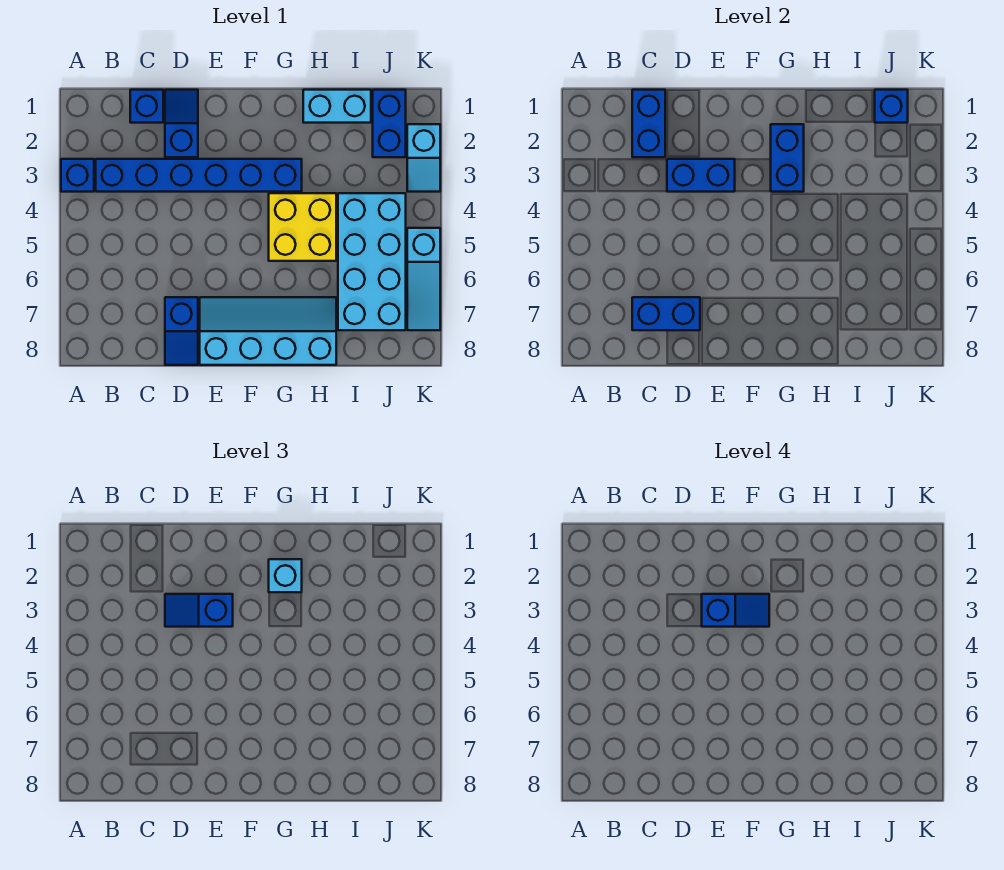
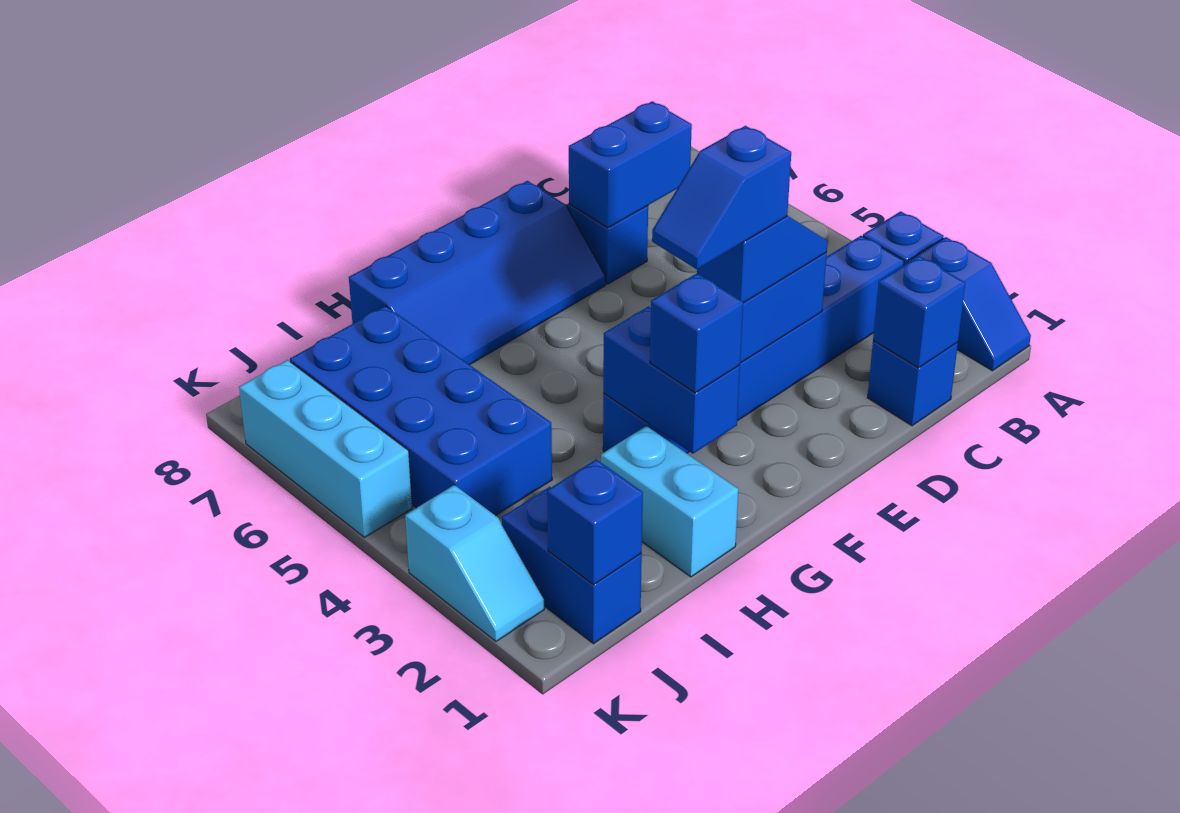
blue 1x2 brick [632,90,665,157] -> blue 1x1 brick [873,256,965,368]
blue 1x2 slope [165,90,198,157] -> blue 1x2 slope moved to [908,237,1031,371]
cyan 2x4 slope [200,297,336,365] -> blue 2x4 slope [349,181,605,365]
cyan 1x1 brick [269,559,302,592] -> blue 1x1 brick [650,273,743,393]
yellow 2x2 brick [269,193,336,261] -> none
cyan 1x2 brick [303,90,371,123] -> cyan 1x2 brick turned to [601,426,738,577]
cyan 2x4 brick [338,193,406,330] -> blue 2x4 brick [290,306,552,516]
cyan 1x2 slope [407,124,440,192] -> cyan 1x2 slope turned to [405,485,544,641]
cyan 1x3 slope [407,228,440,330] -> cyan 1x3 brick [239,360,412,537]

